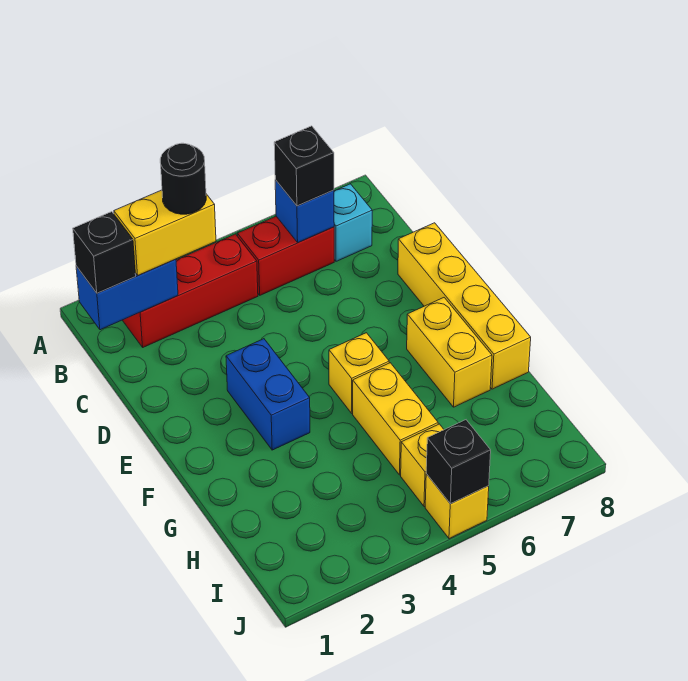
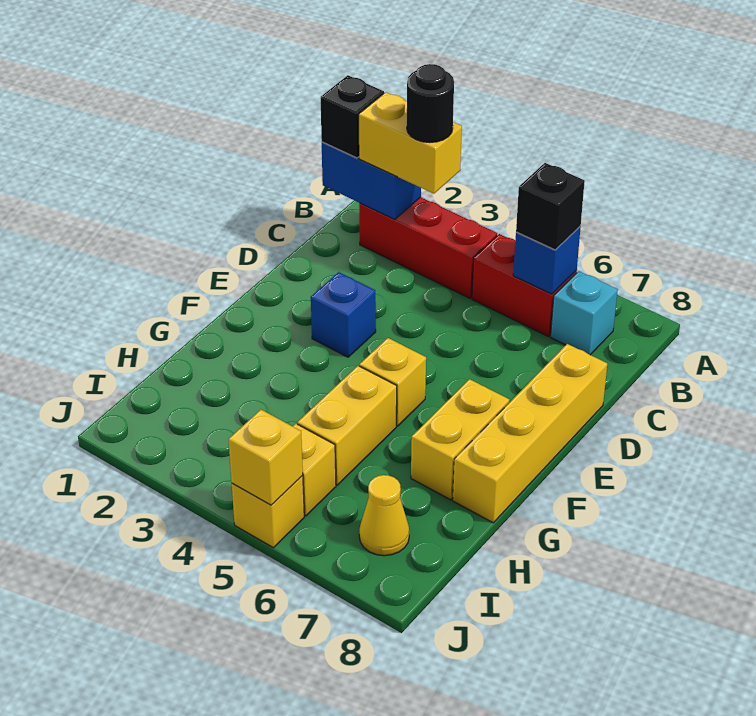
blue 1x2 brick [226,339,310,450] -> blue 1x1 brick [311,272,376,357]
none -> yellow 1x1 cone [359,475,409,556]
black 1x1 brick [426,420,491,504] -> yellow 1x1 brick [228,410,303,505]

